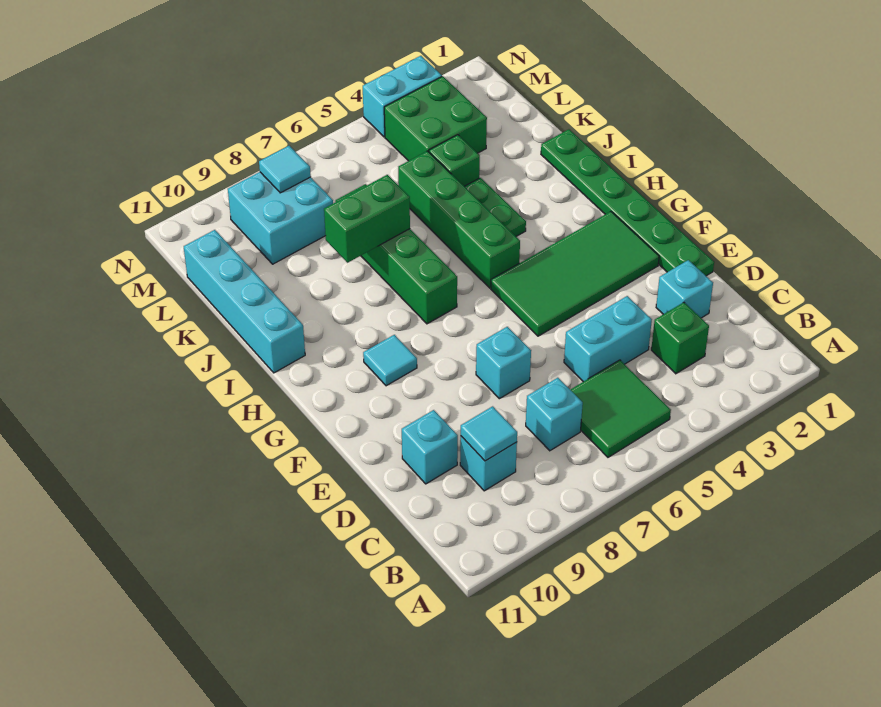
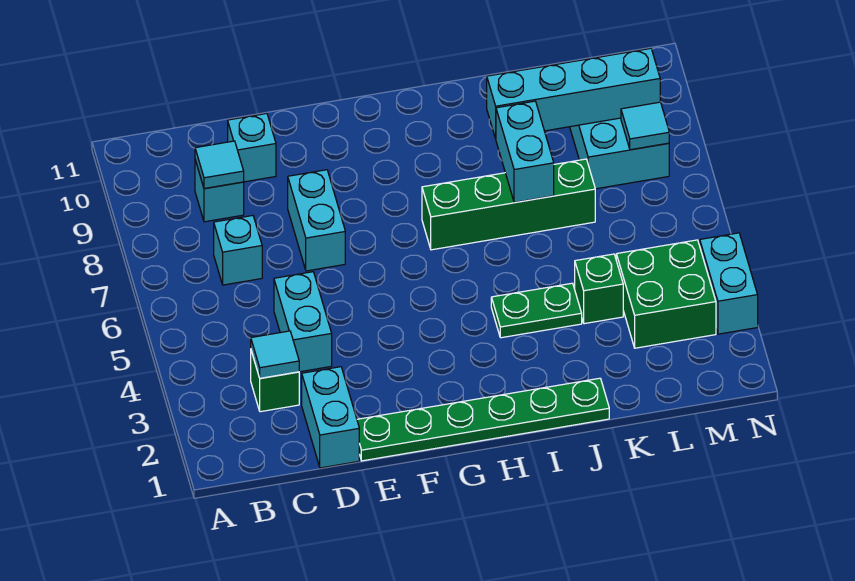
green 2x2 tile [571,360,671,457] -> none
cyan 1x1 brick [656,260,713,318] -> cyan 1x2 brick [302,367,359,468]
cyan 1x1 brick [476,327,531,399] -> cyan 1x2 brick [288,170,345,271]
green 2x4 tile [491,211,659,336] -> none
cyan 1x1 tile [363,335,417,386] -> cyan 1x1 tile moved to [251,331,299,378]
green 1x4 brick [398,151,520,288] -> none
cyan 1x4 brick [184,230,305,373] -> cyan 1x4 brick moved to [487,48,660,139]
green 1x2 brick [324,175,410,263] -> cyan 1x2 brick [496,101,554,203]

